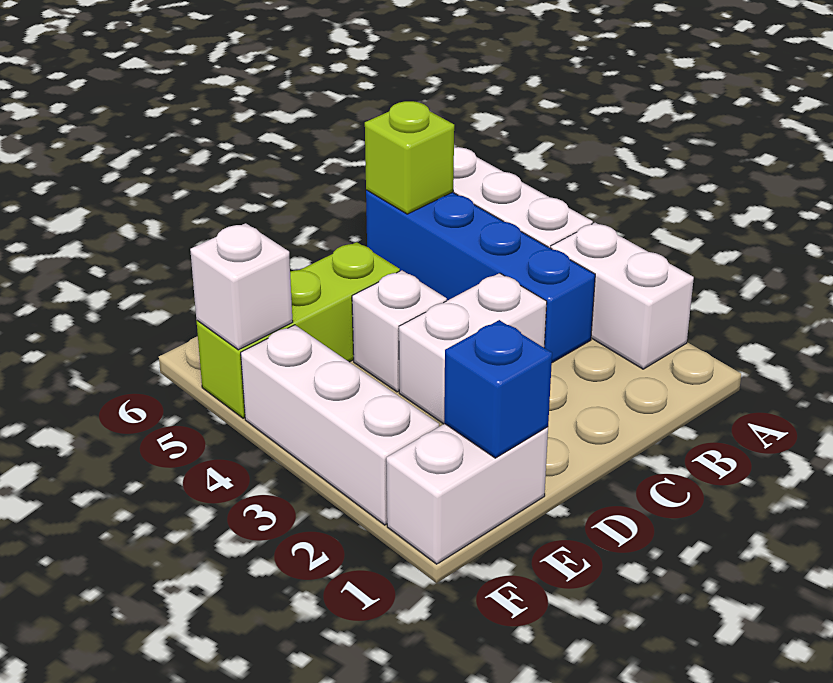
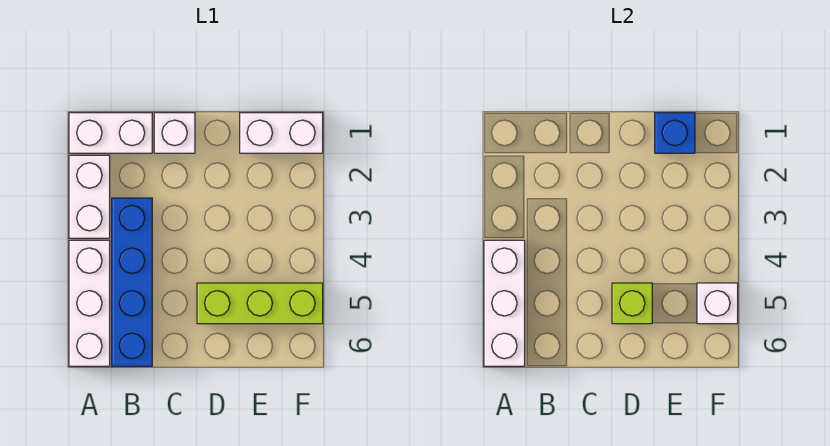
lime 1x1 brick [365,101,454,214] -> lime 1x1 brick moved to [612,283,652,324]
white 1x2 brick [399,273,547,424] -> white 1x2 brick moved to [69,113,152,153]
white 1x1 brick [352,270,447,392] -> white 1x1 brick moved to [154,113,195,153]
white 1x3 brick [241,325,439,525] -> white 1x3 brick moved to [484,240,525,366]

